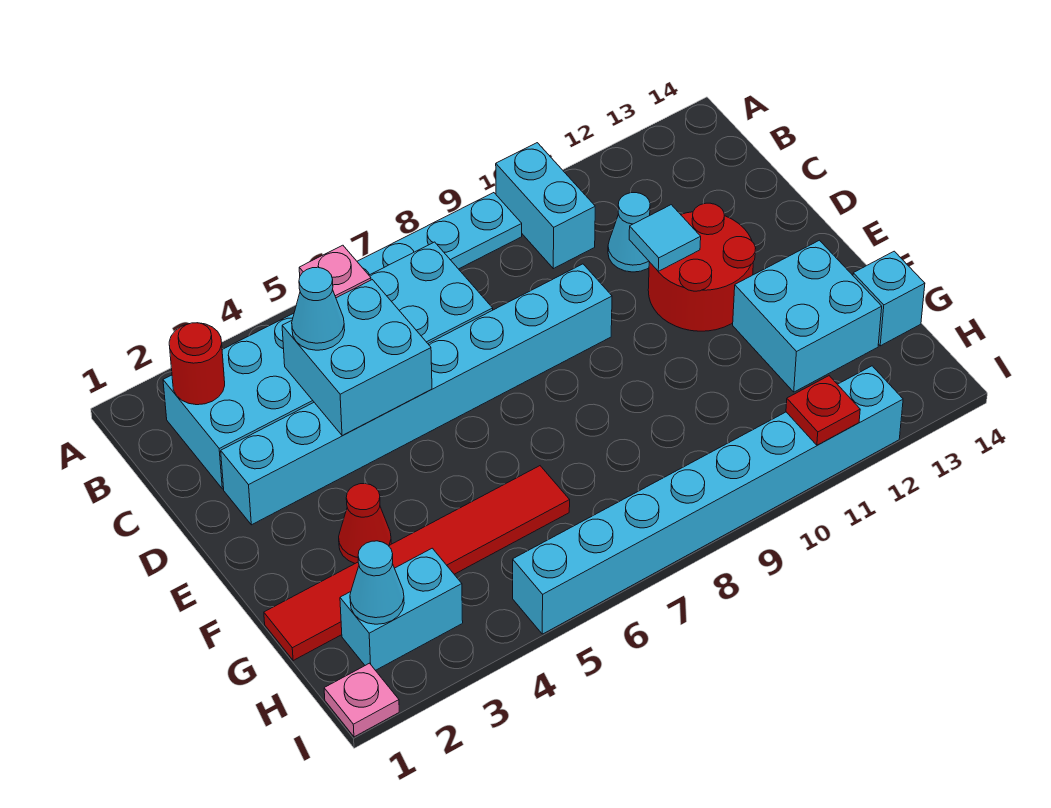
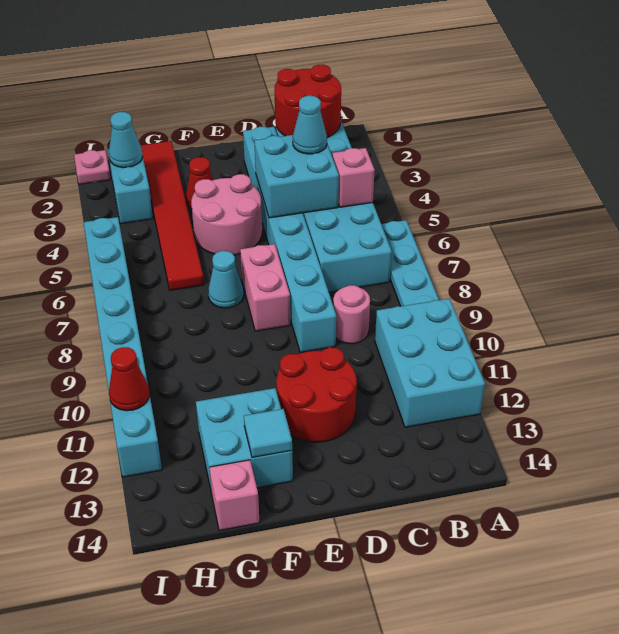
cyan 1x2 brick [496,143,595,269] -> cyan 2x3 brick [375,299,485,427]
red 1x1 round brick [169,323,225,405] -> red 2x2 round brick [275,65,341,138]
none -> pink 1x1 round brick [333,285,370,344]
cyan 1x1 cone [608,193,650,272] -> cyan 1x1 cone moved to [208,251,243,308]
cyan 1x1 tile [629,205,701,271] -> cyan 1x1 tile moved to [244,409,292,457]
none -> pink 2x2 round brick [191,174,262,255]
none -> pink 1x2 brick [240,244,290,331]
cyan 1x1 brick [853,251,925,346] -> pink 1x1 brick [209,460,260,530]
red 1x1 plate [786,376,860,445] -> red 1x1 cone [109,347,149,411]

